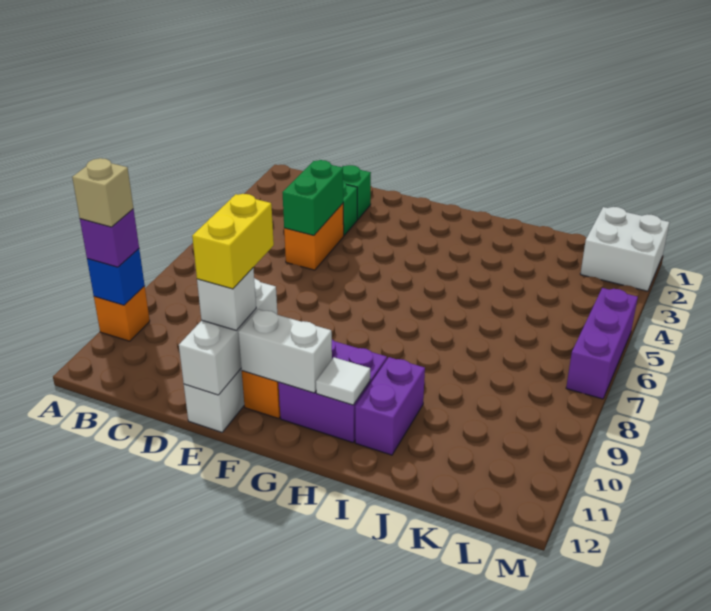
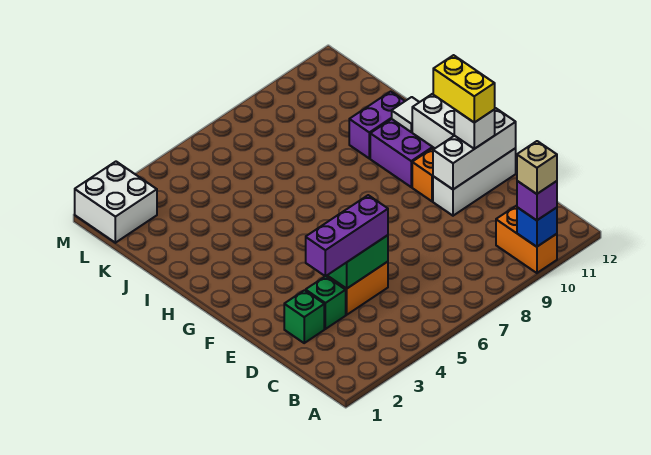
orange 1x1 brick [94,286,150,341] -> orange 1x2 brick [496,206,557,273]
yellow 1x2 brick [192,194,274,289] -> yellow 1x2 brick turned to [433,55,495,123]
purple 1x3 brick [566,288,638,399] -> purple 1x3 brick moved to [306,195,388,276]

